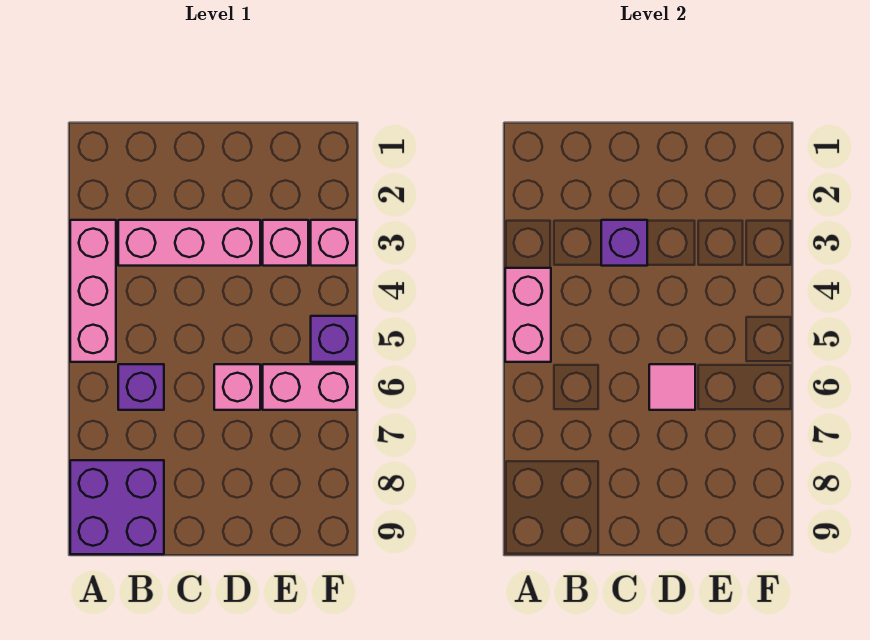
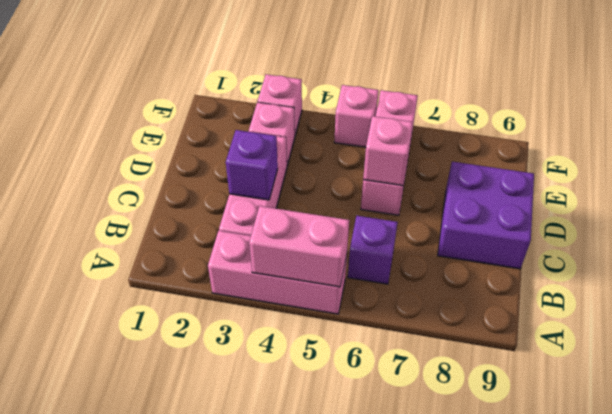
purple 2x2 brick [70,460,164,554] -> purple 2x2 brick moved to [438,162,534,269]
pink 1x1 tile [649,364,695,410] -> pink 1x1 brick [363,116,413,186]
purple 1x1 brick [311,316,356,362] -> pink 1x1 brick [334,85,379,147]

